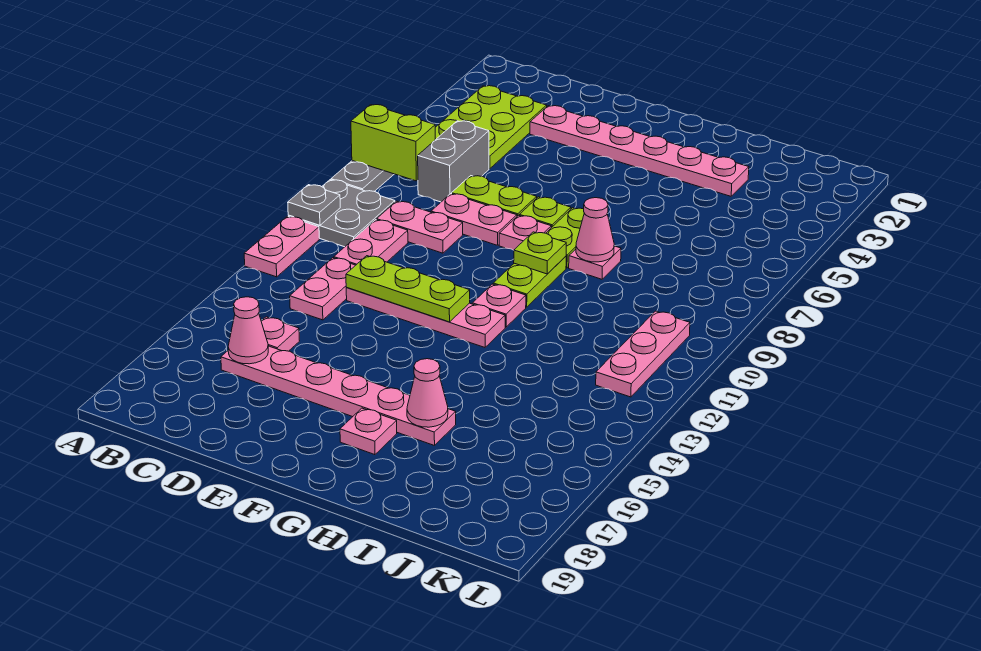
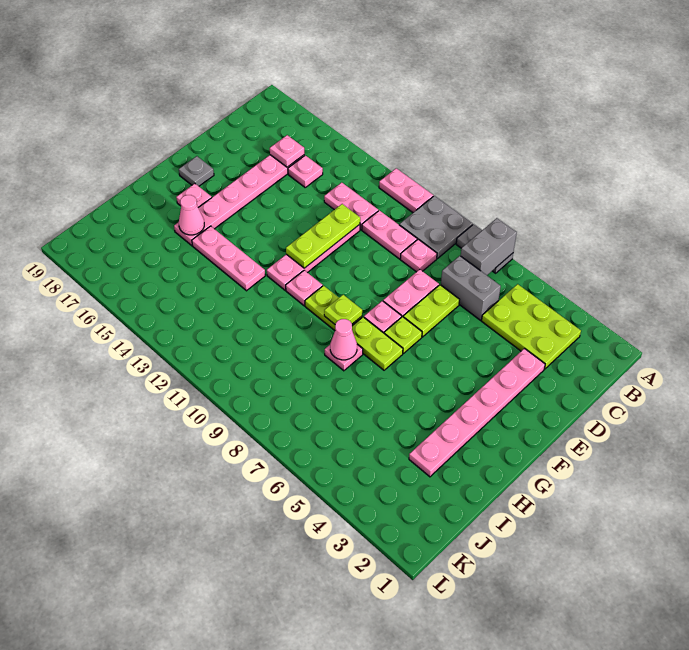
lime 1x2 brick [351,105,436,181] -> grey 1x2 brick [461,218,517,275]
grey 1x1 plate [288,185,340,225] -> grey 1x1 plate moved to [179,156,214,186]
pink 1x2 plate [377,201,463,253] -> pink 1x1 plate [400,239,437,272]
pink 1x1 cone [228,297,268,364] -> pink 1x1 plate [270,135,304,167]
pink 1x3 plate [596,311,690,397] -> pink 1x3 plate moved to [192,226,265,291]

